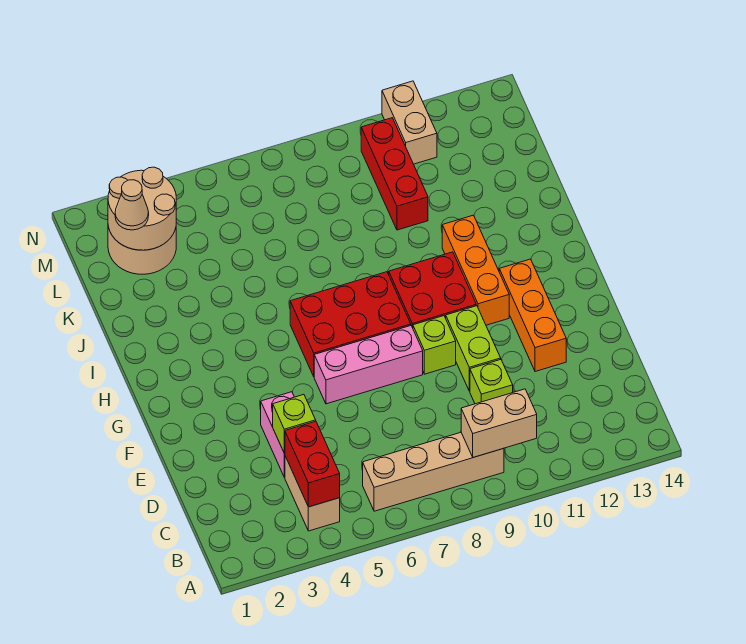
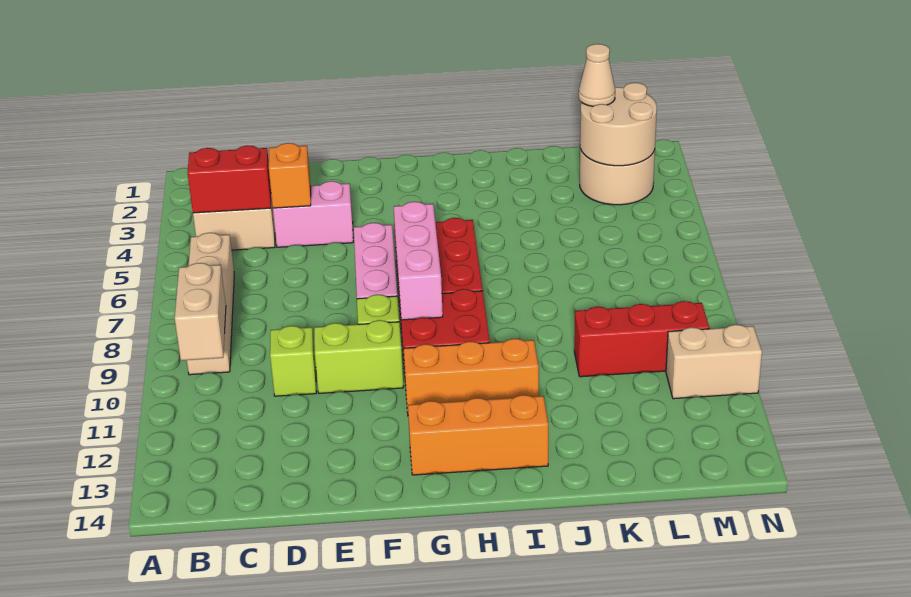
lime 1x1 brick [273,395,316,453] -> orange 1x1 brick [269,143,311,208]
orange 1x3 brick [499,259,566,372] -> orange 1x3 brick moved to [408,395,548,475]
none -> pink 1x3 brick [394,202,443,320]

